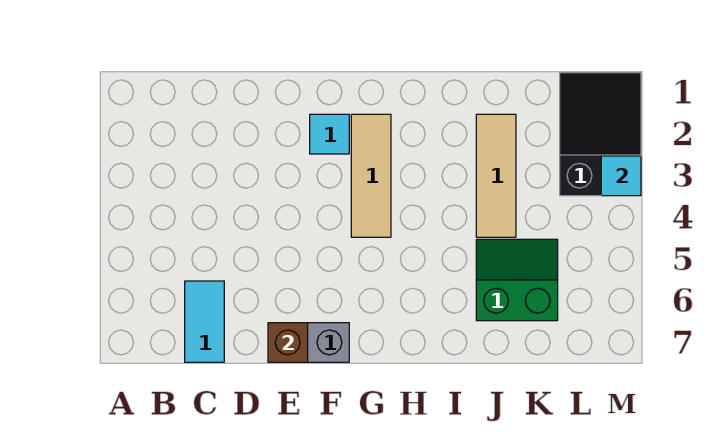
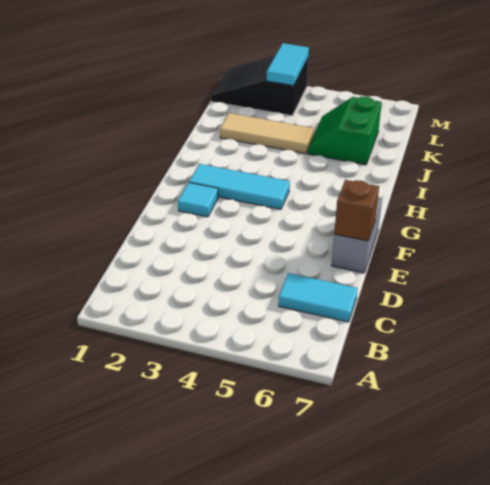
tan 1x3 tile [351,114,391,237] -> cyan 1x3 tile [189,164,290,209]
cyan 1x1 tile [601,156,641,196] -> cyan 1x2 tile [267,43,309,86]

